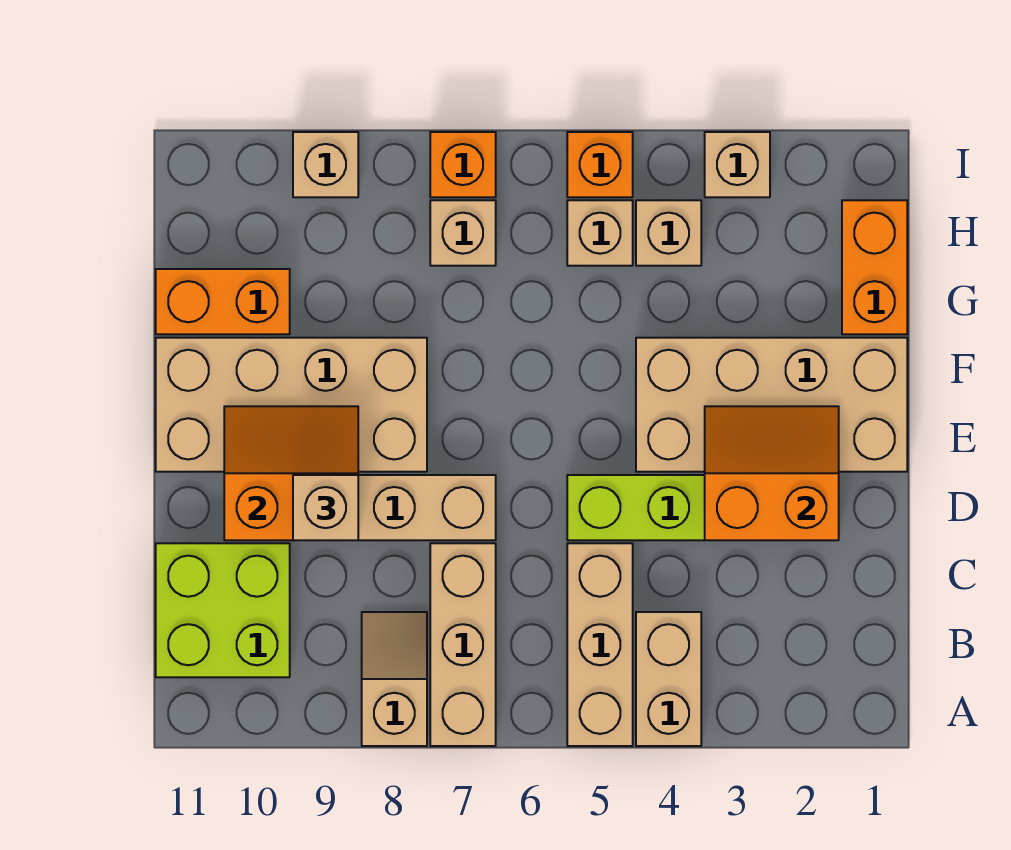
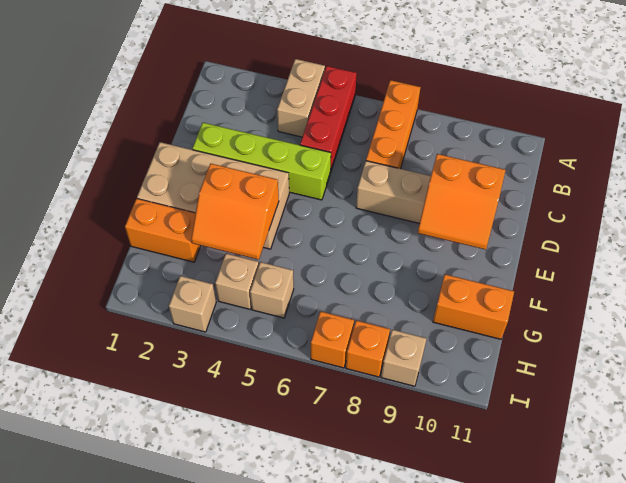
tan 1x3 brick [567,543,633,746] -> red 1x3 brick [300,66,357,173]
tan 1x3 brick [430,543,496,746] -> orange 1x3 brick [366,80,421,169]
tan 1x2 slope [362,612,427,746] -> none
lime 2x2 brick [156,543,290,677] -> none
orange 2x2 slope [705,406,839,540] -> orange 2x2 slope moved to [191,163,279,260]
tan 1x1 brick [293,475,358,540] -> none
tan 2x4 brick [156,338,427,472] -> none
orange 1x2 brick [842,200,907,334] -> orange 1x2 brick turned to [125,199,201,262]
tan 1x1 brick [430,200,496,266] -> none
orange 1x1 brick [567,132,633,197] -> orange 1x1 brick moved to [346,320,390,377]

